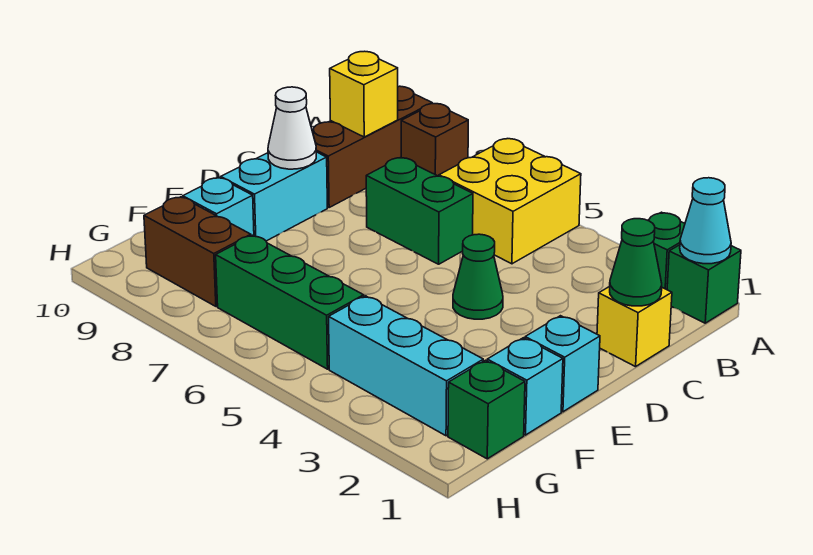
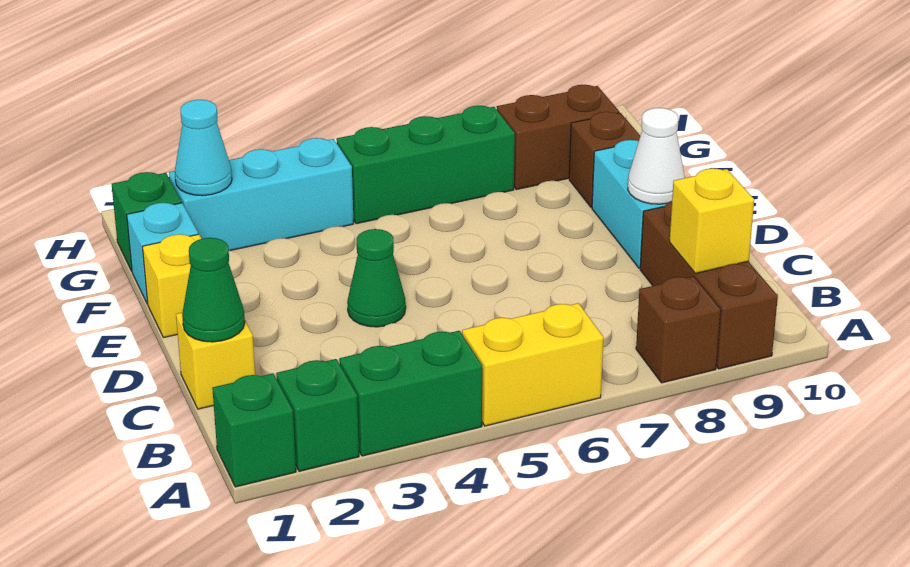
cyan 1x1 cone [680,178,731,264] -> cyan 1x1 cone moved to [175,100,232,196]
yellow 2x2 brick [439,139,581,264] -> yellow 1x2 brick [462,303,603,426]
green 1x2 brick [366,158,473,264] -> green 1x2 brick moved to [339,331,482,456]
cyan 1x1 brick [525,316,600,412] -> yellow 1x1 brick [142,234,201,338]
cyan 1x1 brick [183,178,254,236] -> brown 1x1 brick [569,112,640,207]

